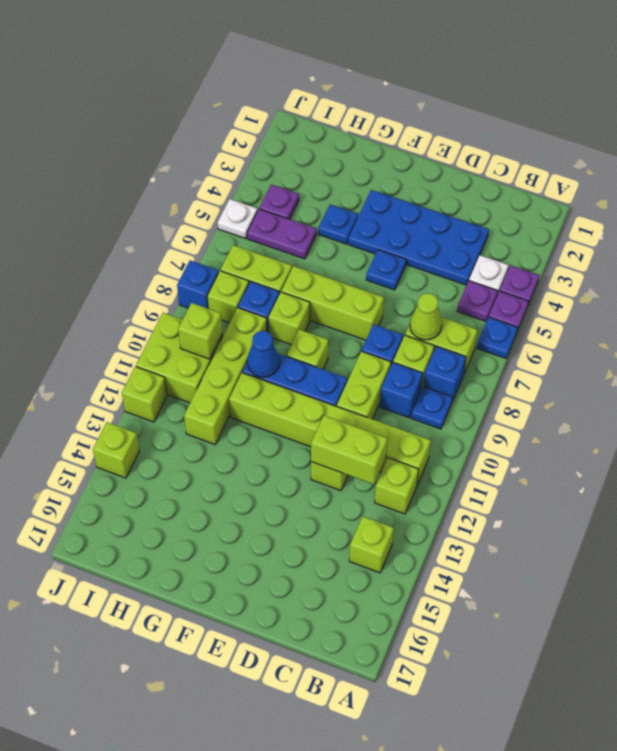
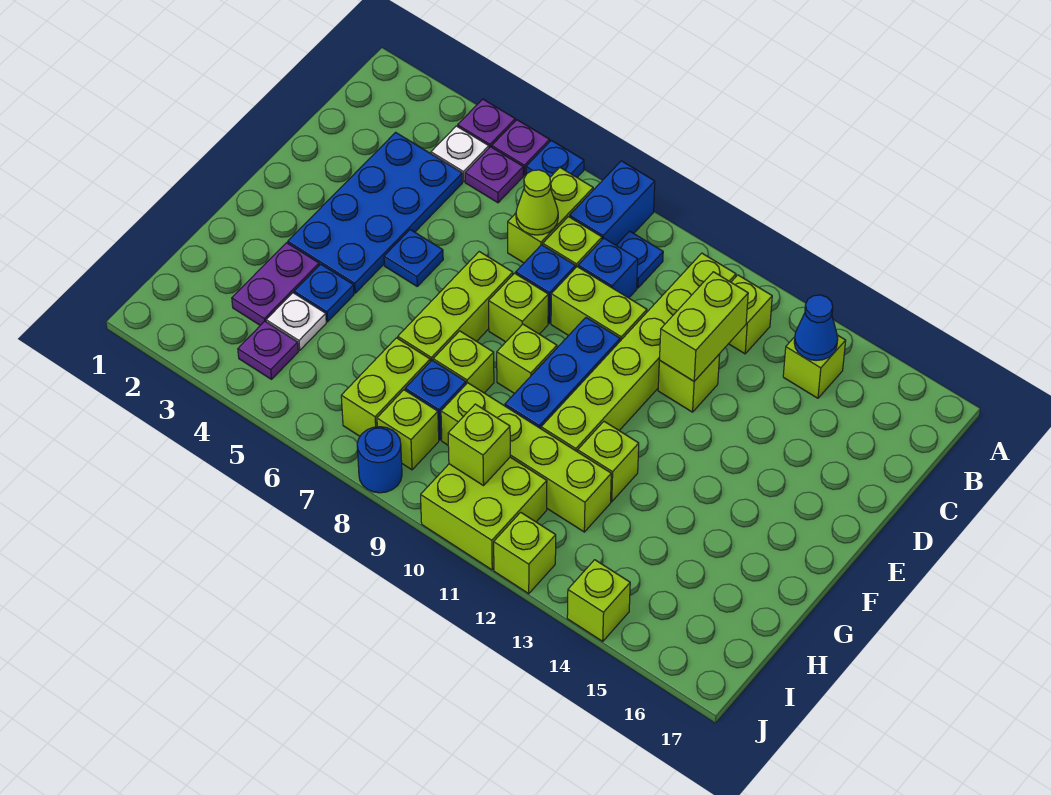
blue 1x1 brick [423,346,466,401] -> blue 1x2 brick [570,161,655,245]
none -> lime 1x1 brick [489,273,548,342]
blue 1x1 cone [247,331,280,377] -> blue 1x1 cone moved to [794,295,838,361]
none -> lime 1x1 brick [578,422,639,502]
purple 1x2 plate [247,209,316,259] -> purple 1x2 plate moved to [232,243,319,325]
white 1x1 plate [217,199,257,239] -> white 1x1 plate moved to [266,293,326,350]
blue 1x1 brick [177,260,219,308] -> blue 1x1 round brick [357,427,402,493]

